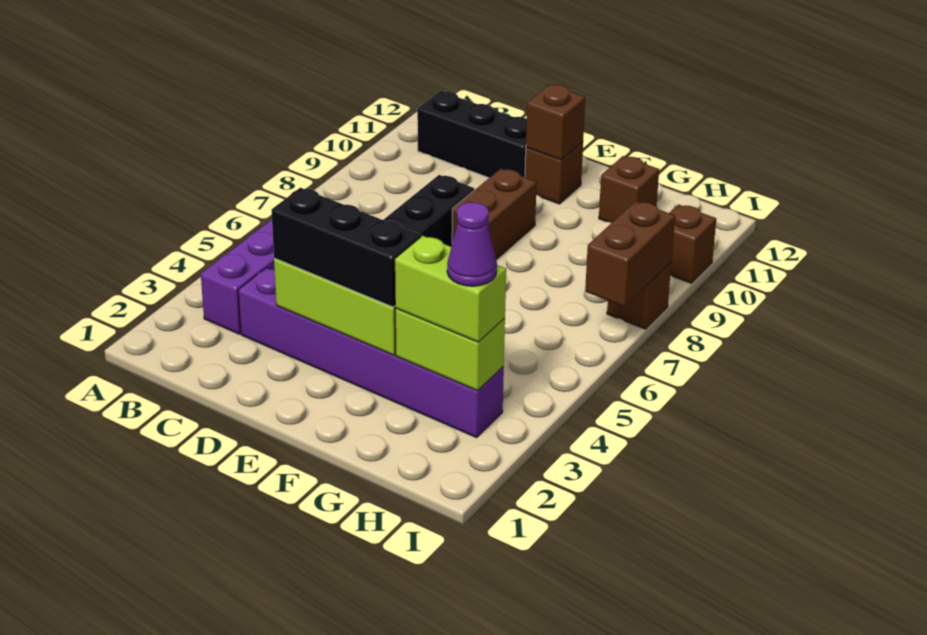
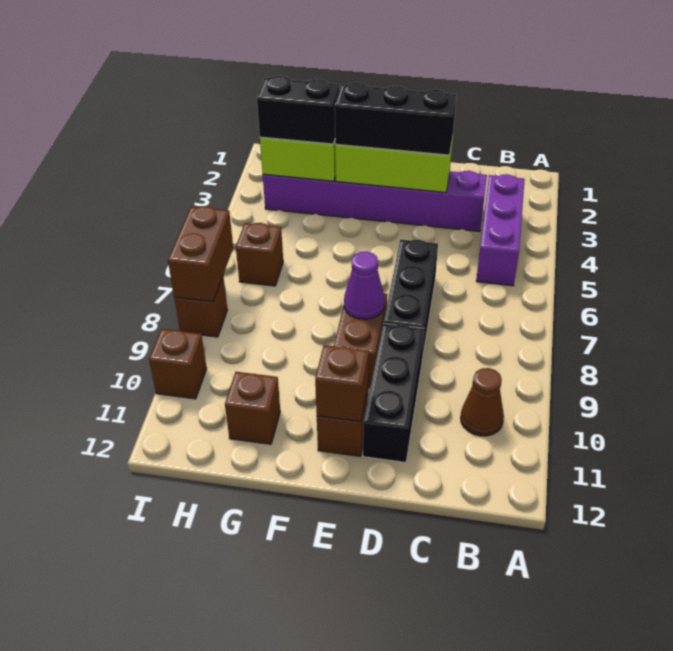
none -> brown 1x1 cone [461,368,504,436]
black 1x3 brick [417,91,527,178] -> black 1x3 brick turned to [363,324,424,463]
lime 1x2 brick [395,236,506,342] -> black 1x2 brick [257,76,339,144]
purple 1x1 cone [447,202,497,286] -> purple 1x1 cone moved to [344,252,385,319]
none -> brown 1x1 brick [236,223,283,286]

